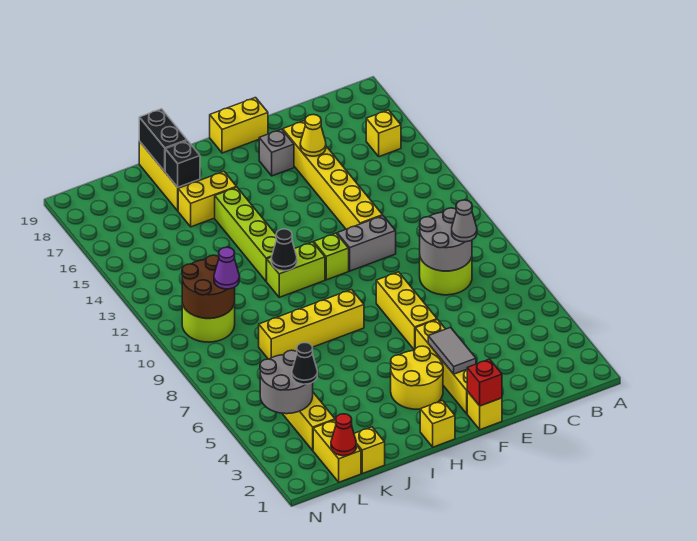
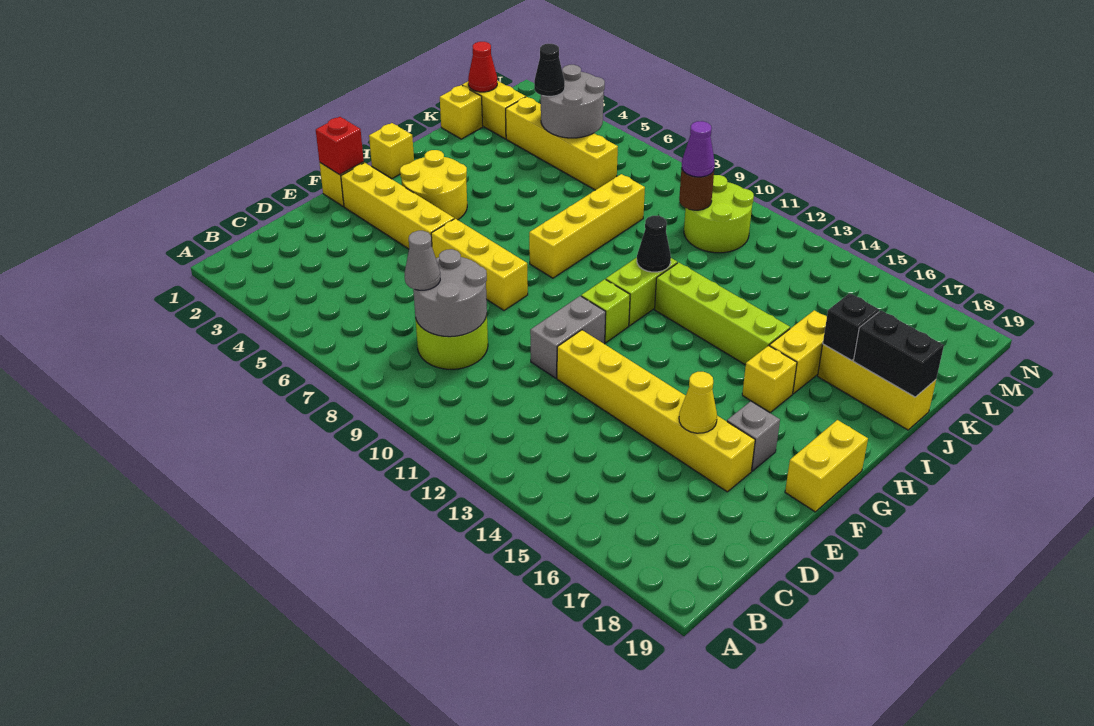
yellow 1x1 brick [366,110,401,157] -> yellow 1x1 brick moved to [742,346,797,412]
grey 1x2 tile [428,327,476,374] -> none
brown 2x2 round brick [182,255,235,318] -> brown 1x1 round brick [679,168,714,210]

